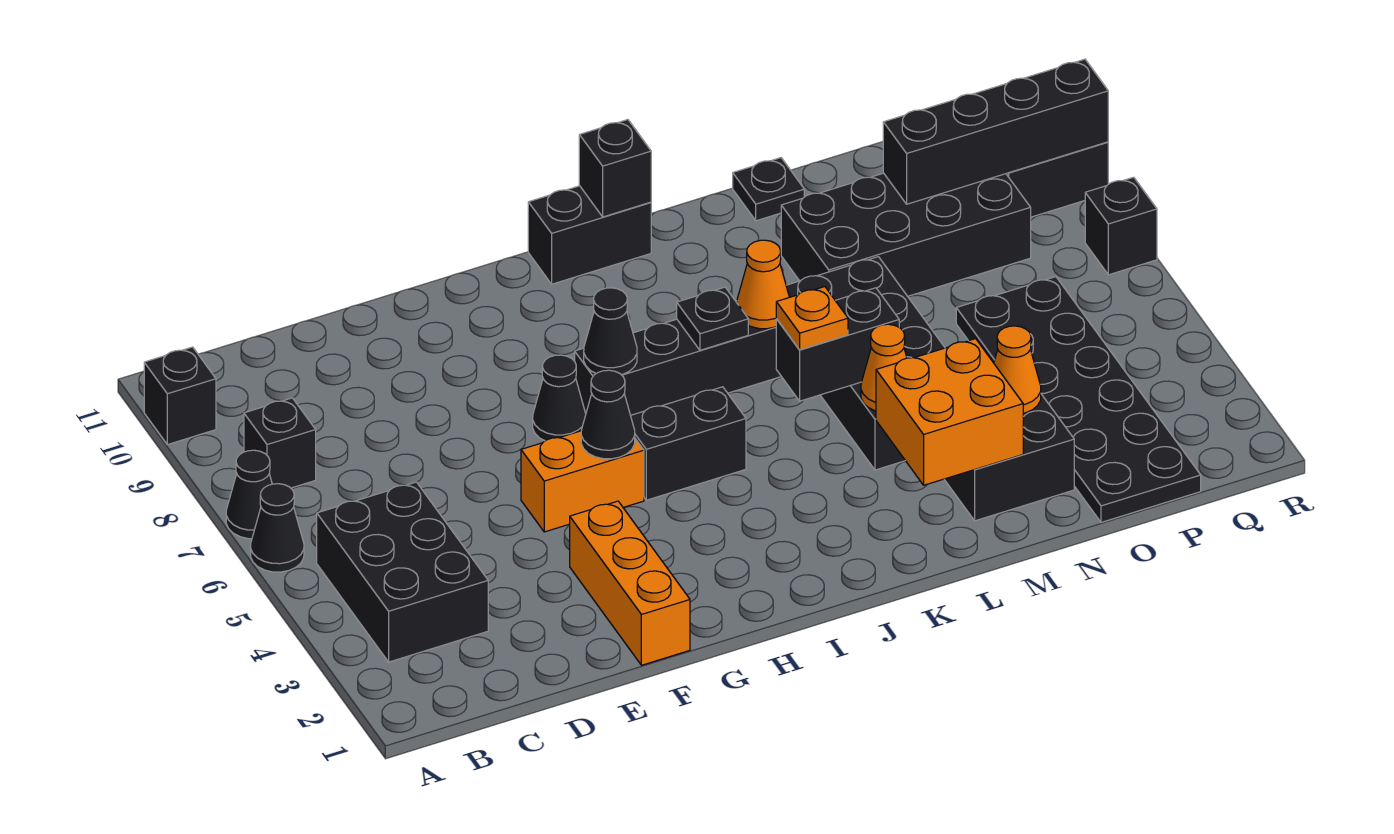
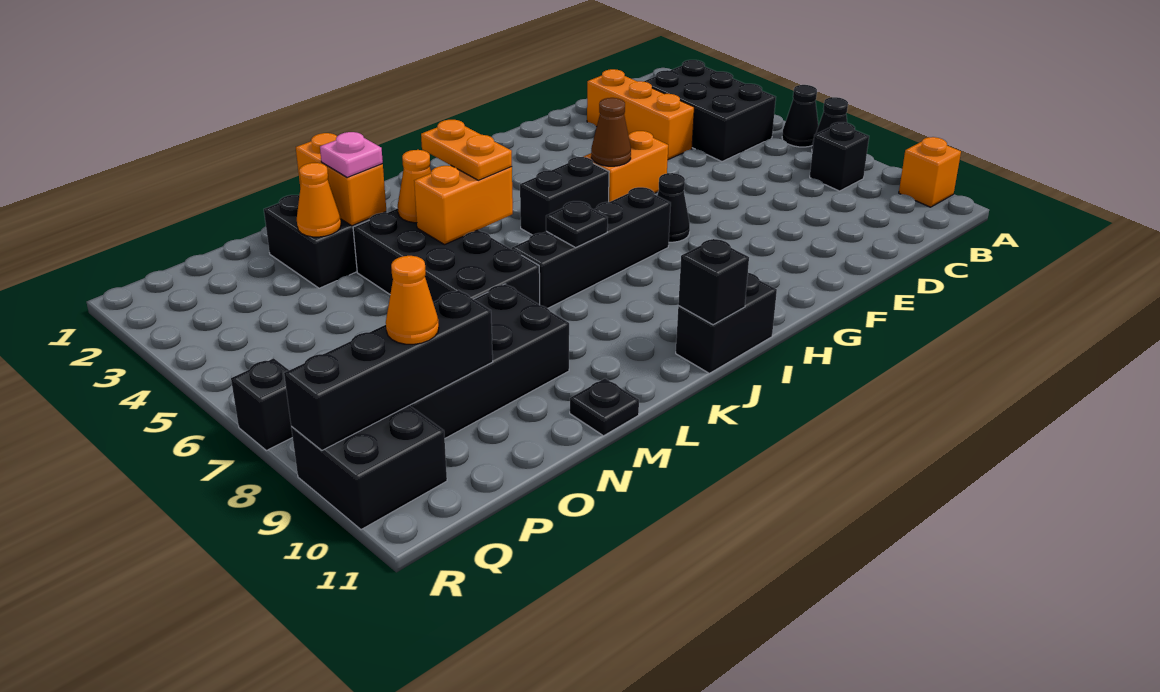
black 1x1 brick [144,347,216,445] -> orange 1x1 brick [899,137,961,207]
orange 1x3 brick [570,501,690,665] -> orange 1x3 brick moved to [587,69,694,160]
black 1x1 cone [581,370,635,459] -> brown 1x1 cone [591,98,631,166]
black 1x1 cone [584,288,637,375] -> none
black 1x2 brick [776,288,899,401] -> orange 1x2 brick [414,165,513,245]
orange 1x1 plate [776,287,848,350] -> orange 1x2 plate [421,120,512,180]
orange 1x1 cone [737,240,789,329] -> orange 1x1 cone moved to [386,256,439,344]
orange 2x2 brick [876,339,1023,485] -> orange 1x2 brick [296,133,386,226]
none -> pink 1x1 plate [320,132,383,178]
black 2x6 plate [956,277,1201,522] -> none

